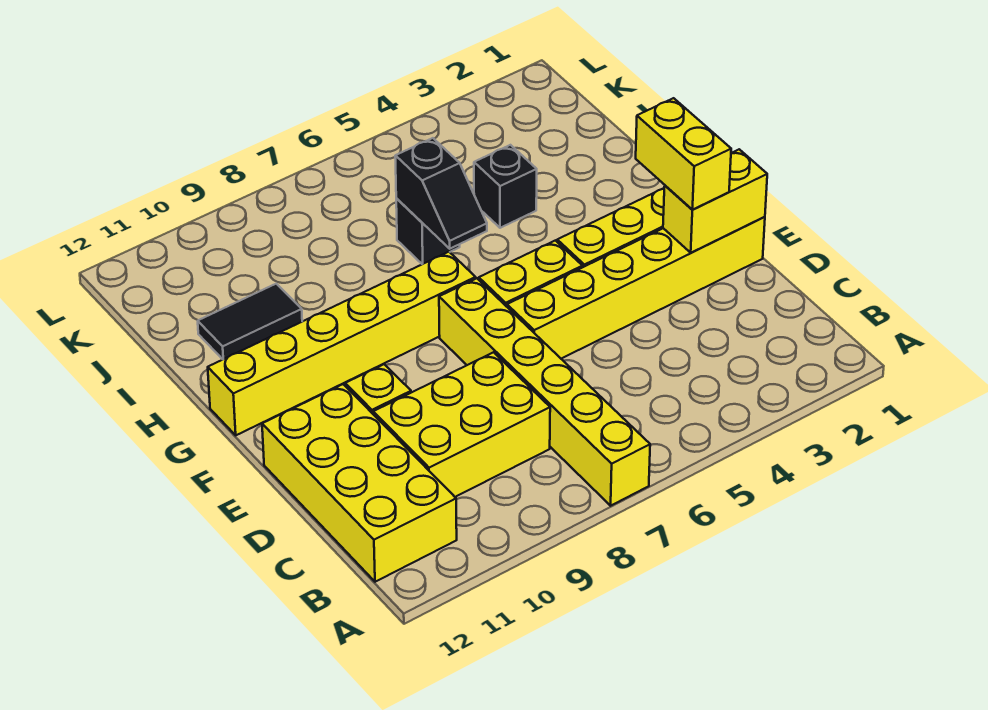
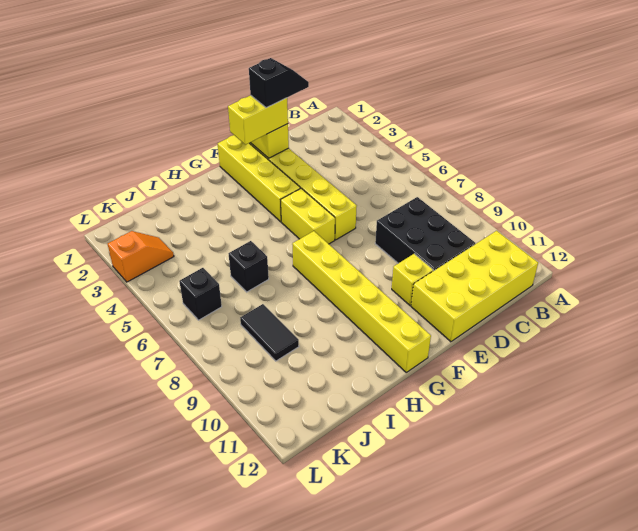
yellow 1x6 brick [439,278,650,506] -> none
yellow 2x3 brick [373,352,550,497] -> black 2x3 brick [375,197,475,271]
black 1x2 slope [395,138,487,249] -> black 1x2 slope moved to [249,58,309,108]
black 1x1 brick [474,145,537,228] -> black 1x1 brick moved to [179,268,222,320]
black 1x2 tile [198,284,302,359] -> black 1x2 tile moved to [240,304,299,361]
none -> orange 1x2 slope [108,231,174,282]

